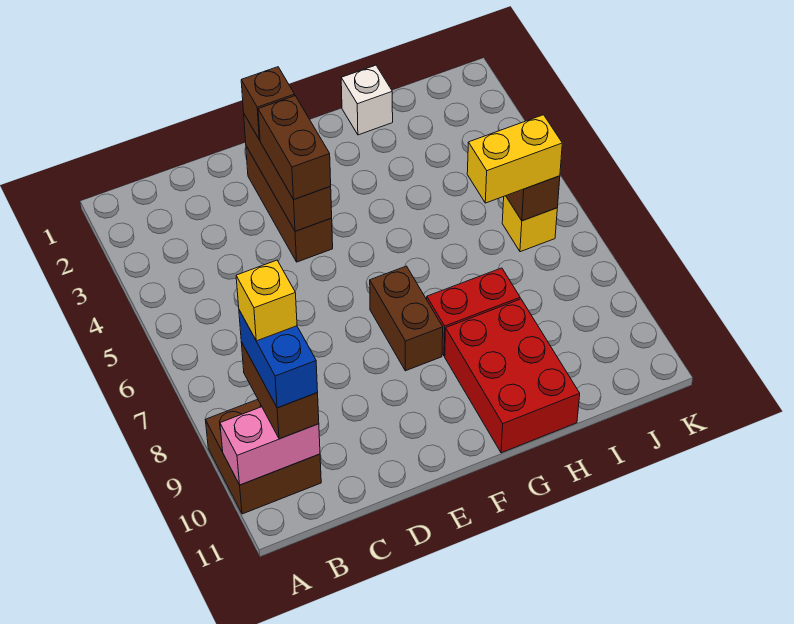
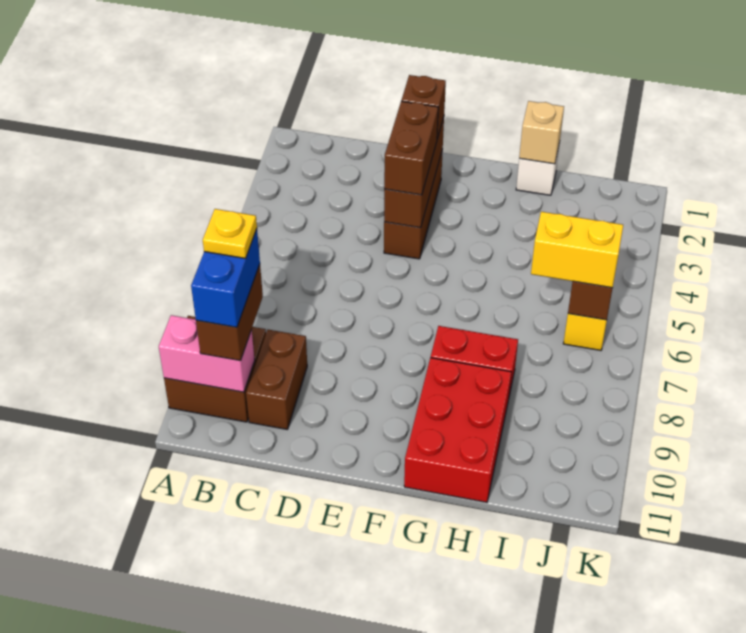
yellow 1x1 brick [236,260,297,341] -> yellow 1x1 plate [203,209,257,258]
brown 1x2 brick [370,266,443,371] -> brown 1x2 brick moved to [246,330,307,429]
none -> tan 1x1 brick [519,101,564,164]

